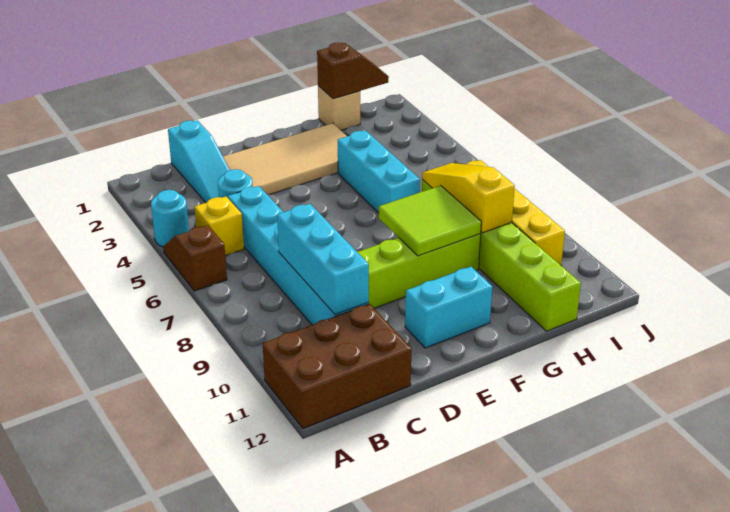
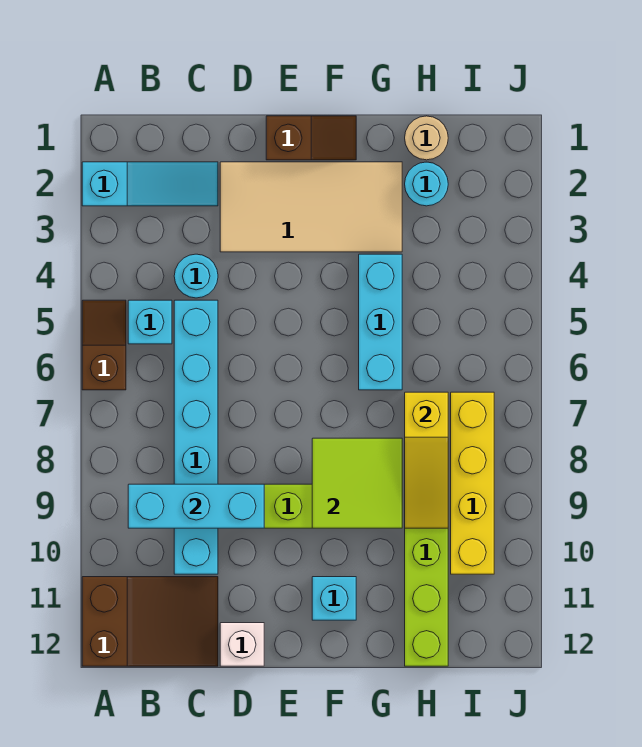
cyan 1x1 round brick [151,190,189,247] -> cyan 1x1 round brick moved to [405,162,448,206]
brown 2x3 brick [263,304,412,429] -> brown 2x3 slope [82,577,218,666]
yellow 1x1 brick [195,197,244,255] -> cyan 1x1 brick [128,300,172,344]
cyan 1x3 slope [168,120,230,203] -> cyan 1x3 slope turned to [82,162,218,206]
cyan 1x3 brick [277,204,369,315] -> cyan 1x3 brick turned to [128,484,264,528]
none -> white 1x1 brick [220,623,264,666]
cyan 1x2 brick [405,267,492,348] -> cyan 1x1 brick [312,577,356,620]
tan 1x1 brick [318,86,360,130] -> tan 1x1 round brick [405,116,448,160]
brown 1x2 slope [317,42,389,99] -> brown 1x2 slope moved to [266,116,356,160]
yellow 1x3 slope [422,163,515,233] -> yellow 1x3 slope turned to [405,392,448,528]

